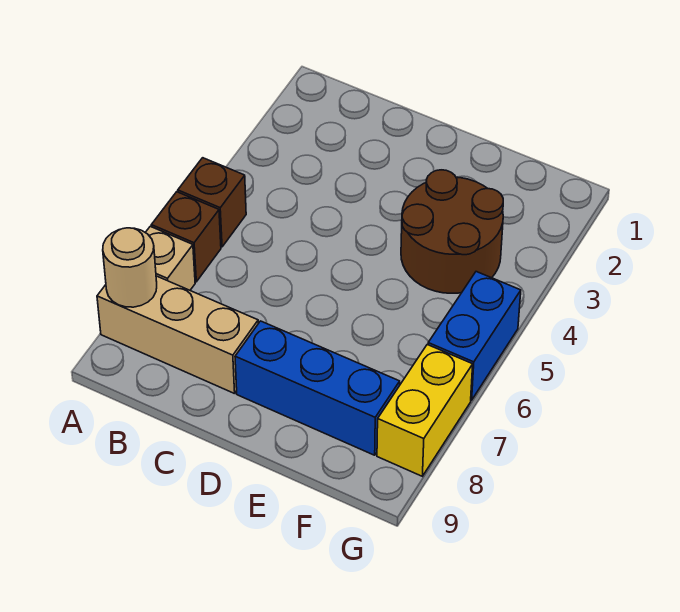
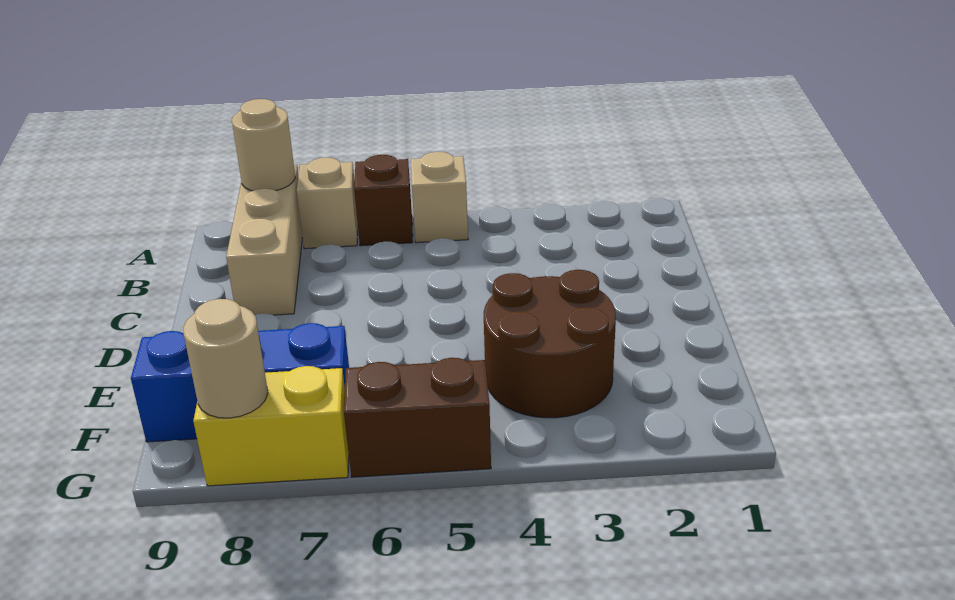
brown 1x1 brick [178,158,246,247] -> tan 1x1 brick [411,152,468,243]
blue 1x3 brick [235,321,400,455] -> blue 1x3 brick turned to [131,323,349,442]
blue 1x2 brick [428,272,521,400] -> brown 1x2 brick [344,358,491,477]
none -> tan 1x1 round brick [183,299,268,418]

